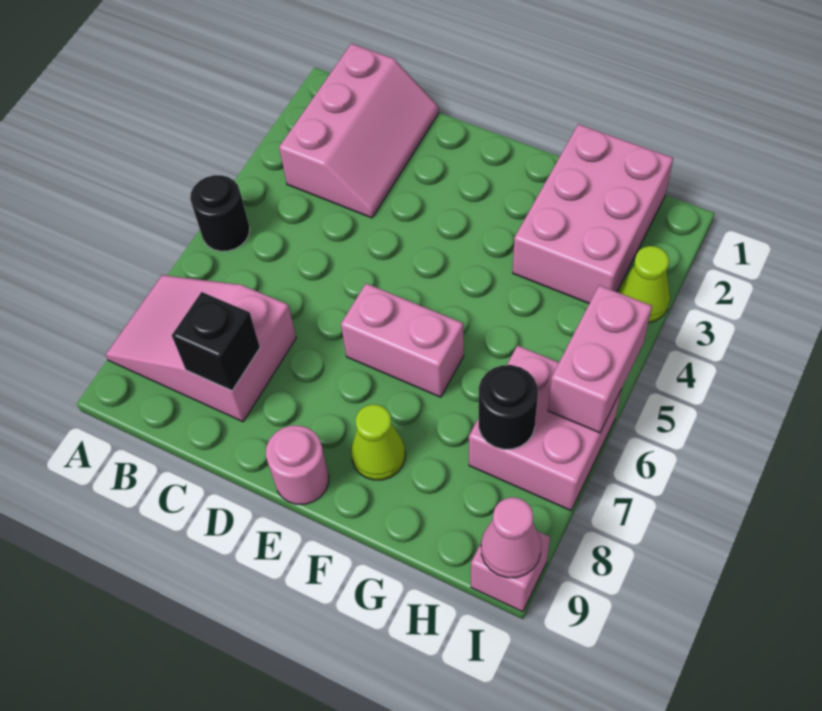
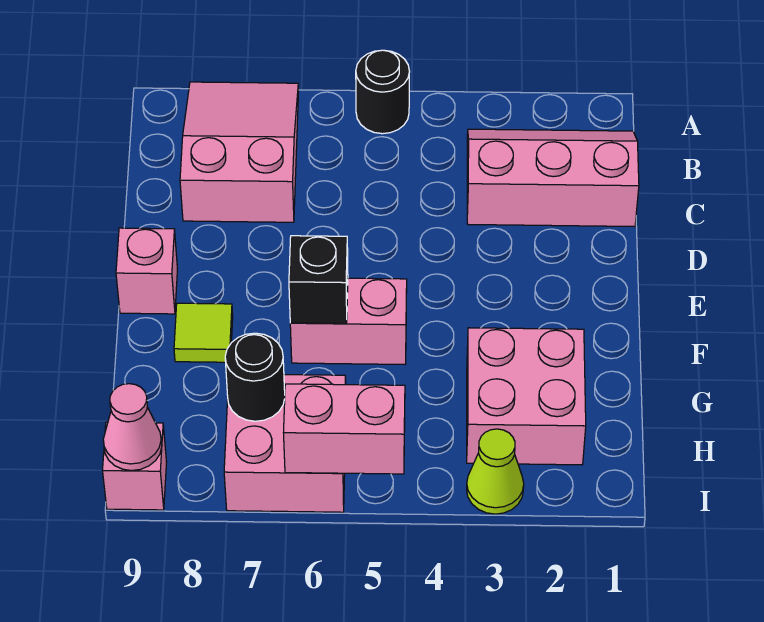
pink 2x3 slope [279,44,439,218] -> pink 2x3 slope turned to [467,129,639,227]
black 1x1 brick [172,292,260,391] -> black 1x1 brick moved to [289,236,348,324]
pink 1x2 brick [341,283,464,397] -> pink 1x2 brick turned to [290,278,407,364]
pink 1x1 round brick [266,426,329,504] -> pink 1x1 brick [116,228,178,314]
lime 1x1 cone [351,404,405,480] -> lime 1x1 tile [174,303,233,362]
pink 2x3 brick [513,124,673,304] -> pink 2x2 brick [467,328,586,465]

